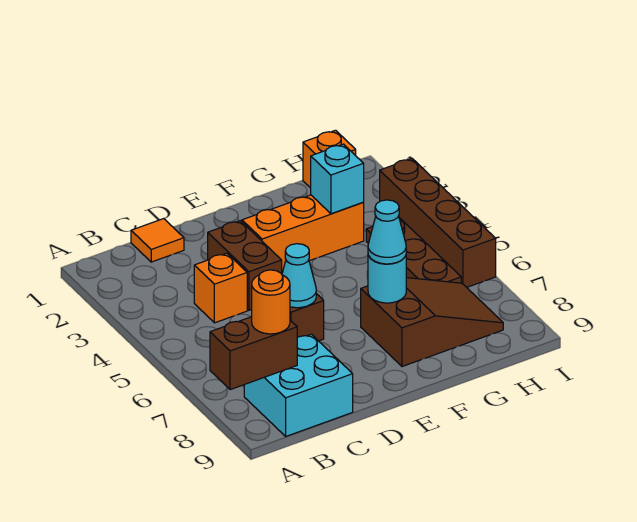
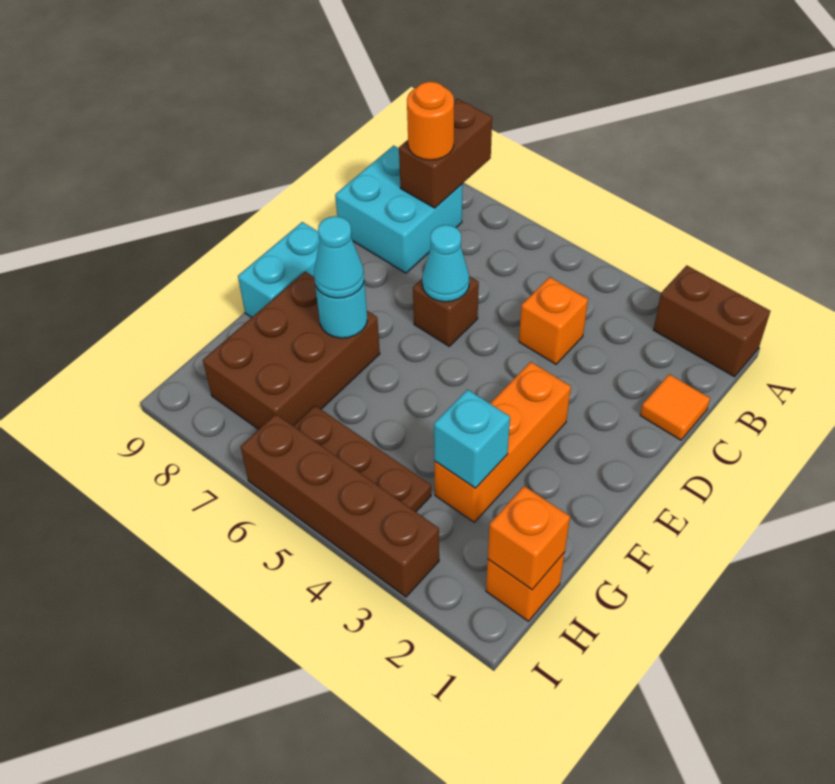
brown 1x2 brick [208,221,282,310] -> brown 1x2 brick moved to [653,265,770,377]
none -> cyan 1x2 brick [238,222,320,317]
brown 2x3 slope [361,278,503,367] -> brown 2x3 brick [203,272,380,429]
none -> orange 1x1 brick [488,486,570,590]

